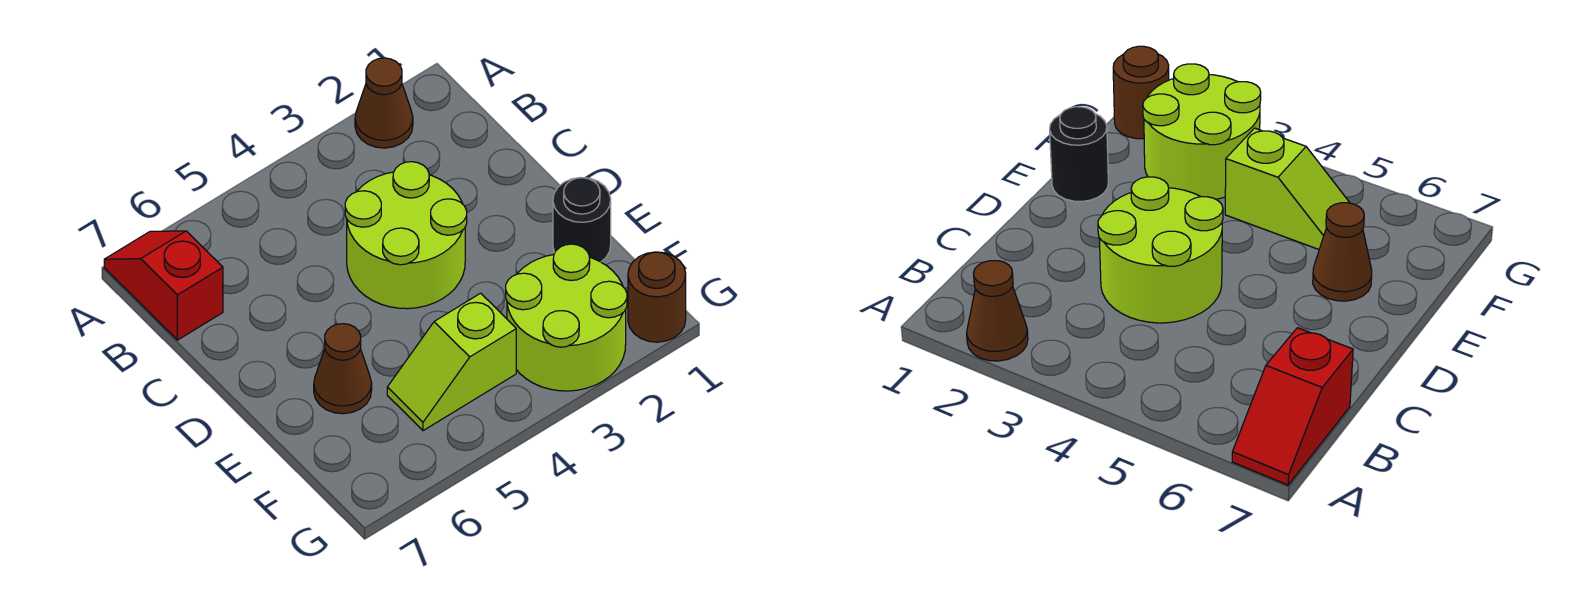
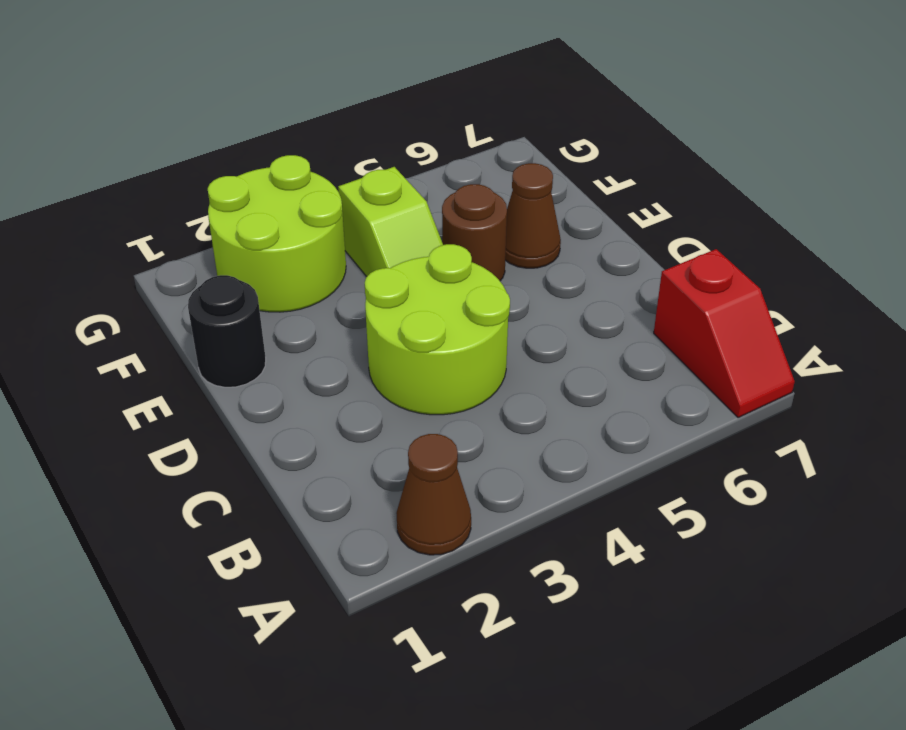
lime 1x2 slope [387,293,516,431] -> lime 1x2 slope turned to [338,167,443,277]
brown 1x1 round brick [628,252,686,342] -> brown 1x1 round brick moved to [442,184,507,281]

